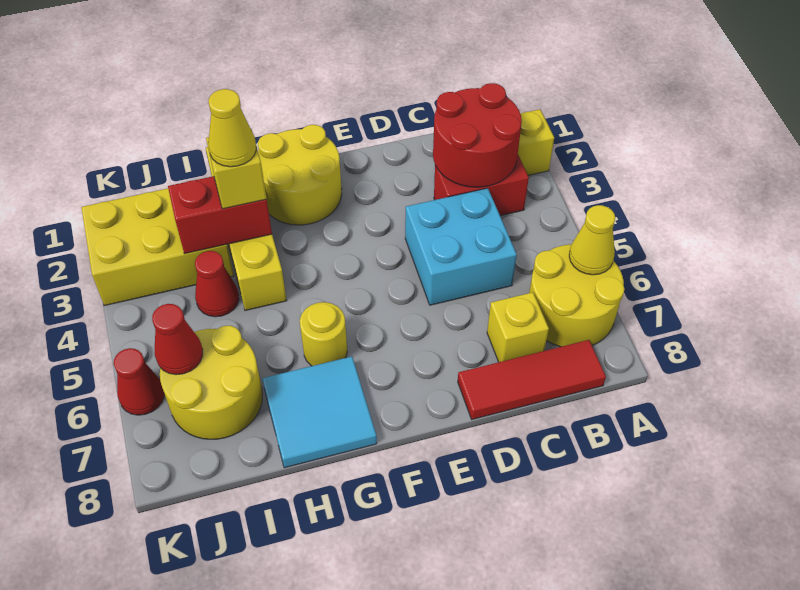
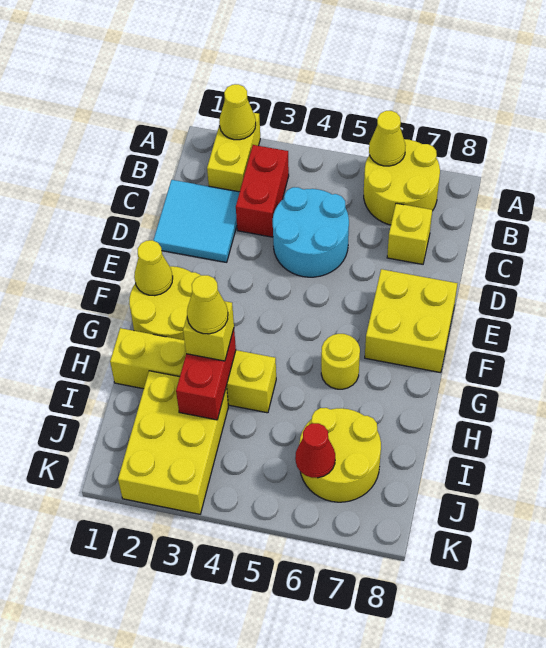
none -> yellow 1x1 cone [219,84,256,140]
red 2x2 round brick [433,83,522,187] -> none
red 1x3 tile [458,340,606,419] -> none
cyan 2x2 brick [405,188,517,305] -> cyan 2x2 round brick [273,187,349,277]
none -> yellow 2x2 brick [365,269,458,373]
none -> yellow 1x1 cone [134,240,173,296]
cyan 2x2 tile [262,356,377,468] -> cyan 2x2 tile moved to [153,180,240,262]
red 1x1 cone [195,251,239,317] -> none
red 1x1 cone [114,348,164,415] -> none

